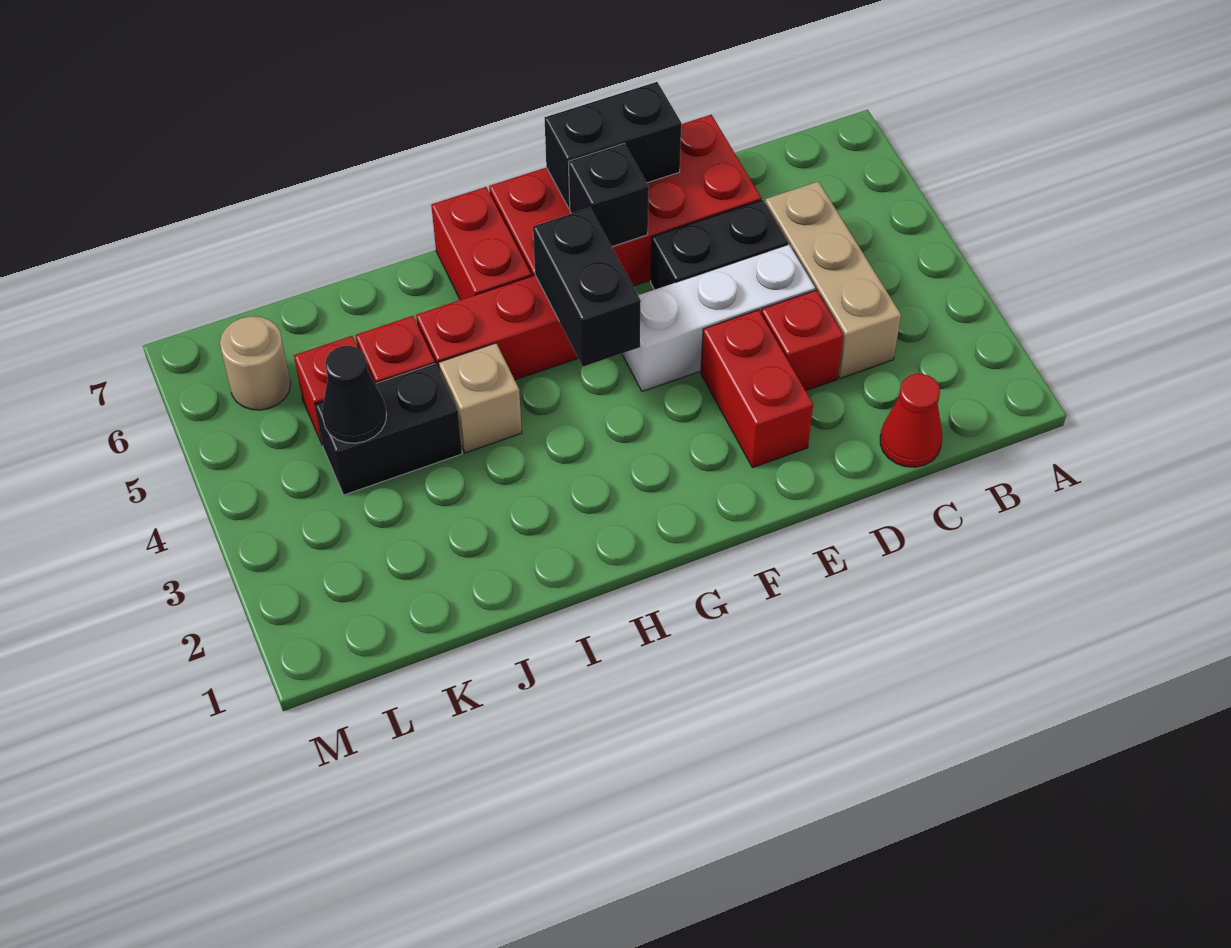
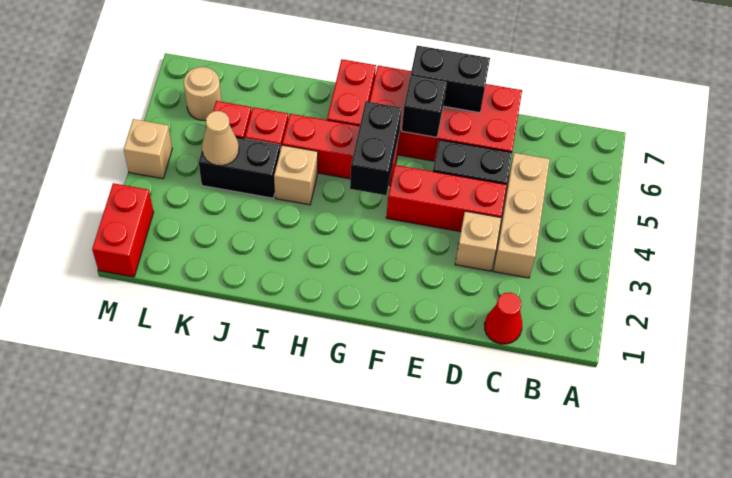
red 1x1 brick [761,290,843,391] -> tan 1x1 brick [455,211,501,271]
white 1x3 brick [622,245,815,391] -> red 1x3 brick [386,165,507,232]
red 1x2 brick [701,310,813,468] -> red 1x2 brick moved to [92,183,154,277]
black 1x1 cone [322,346,386,443] -> tan 1x1 cone [202,111,239,166]
none -> tan 1x1 brick [124,119,172,179]

